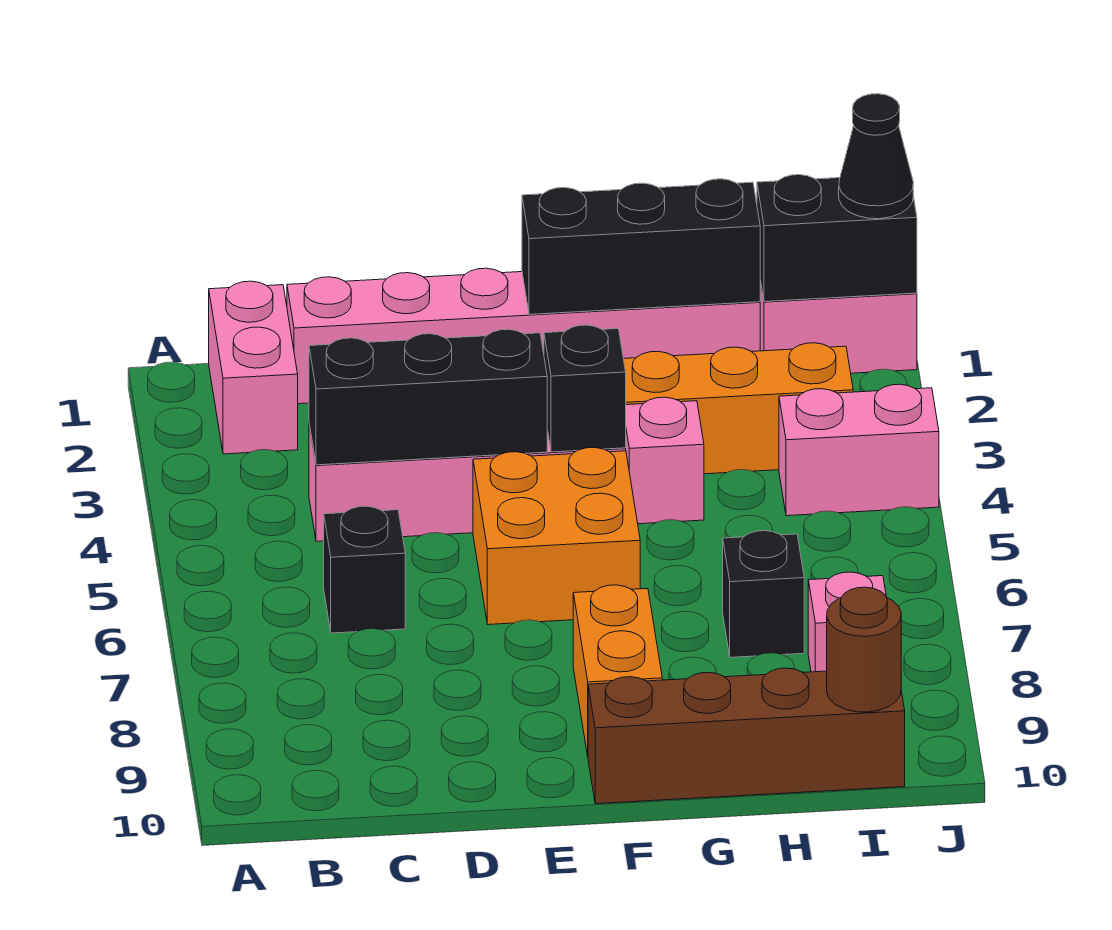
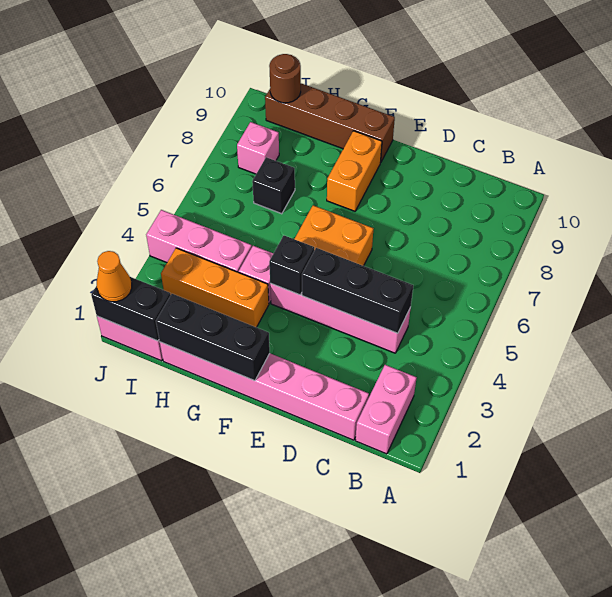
black 1x1 brick [324,506,405,633] -> none
pink 1x2 brick [779,384,939,516] -> pink 1x3 brick [146,210,252,272]
black 1x1 cone [839,94,913,219] -> orange 1x1 cone [97,251,132,302]

